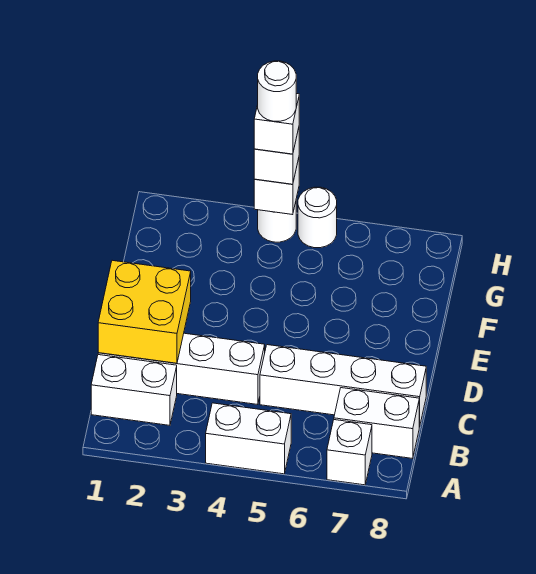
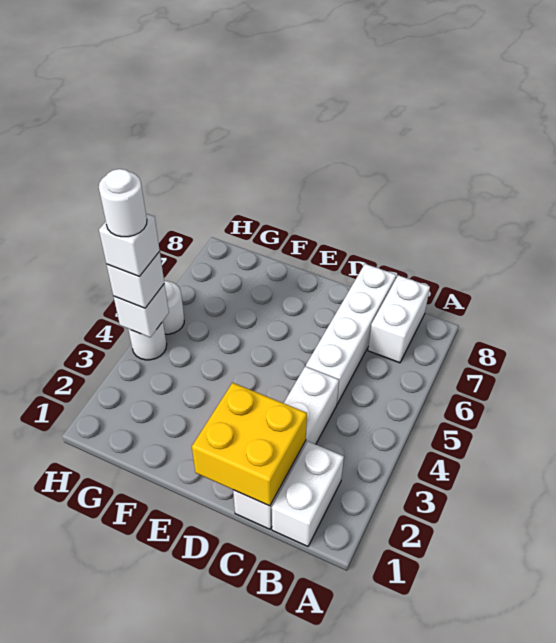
white 1x2 brick [206,403,291,474] -> none
white 1x1 brick [327,420,372,485] -> none

